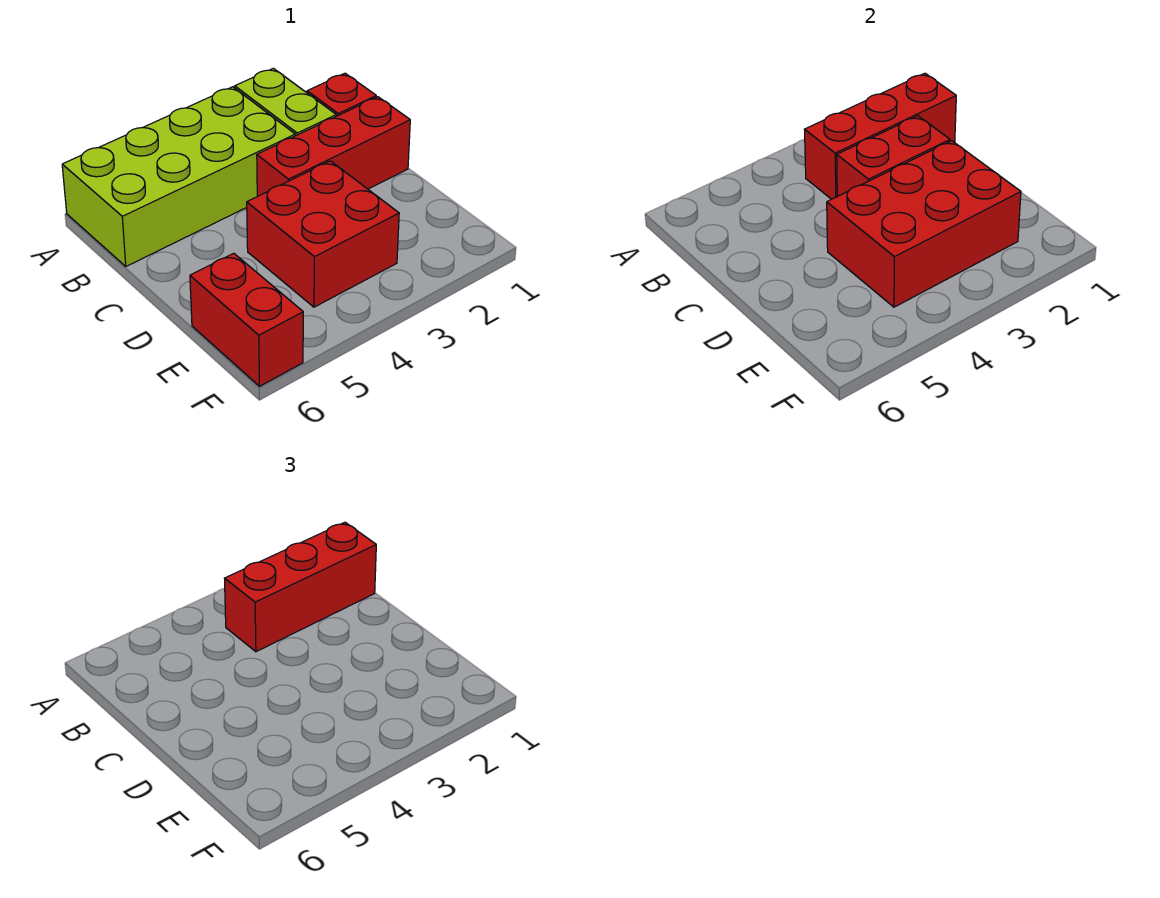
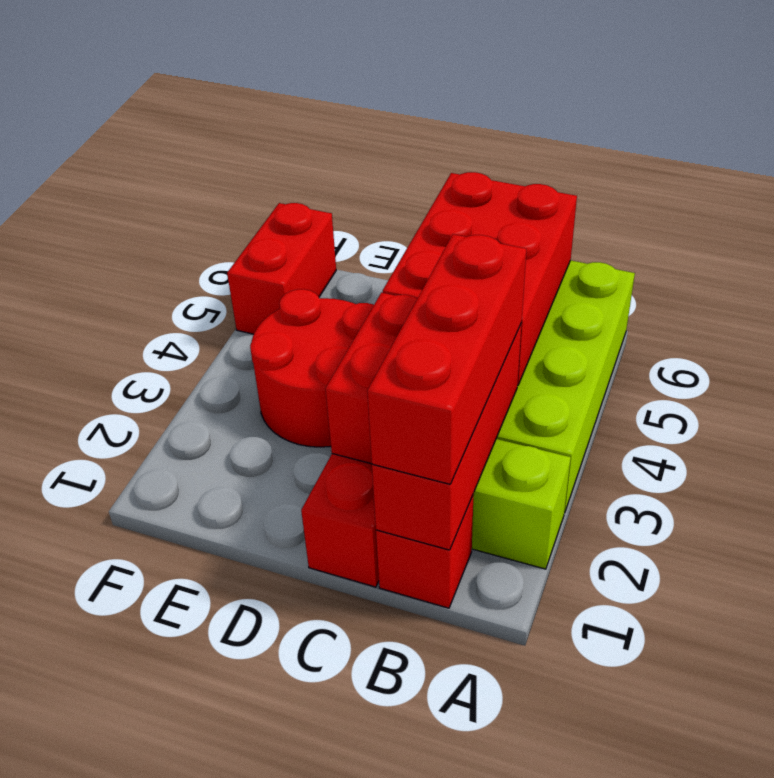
red 2x3 brick [827,141,1021,307] -> red 2x3 brick moved to [383,172,577,385]
red 2x2 brick [247,161,399,307] -> red 2x2 round brick [250,289,374,447]
red 1x2 brick [190,253,303,386] -> red 1x2 brick turned to [227,203,336,334]

